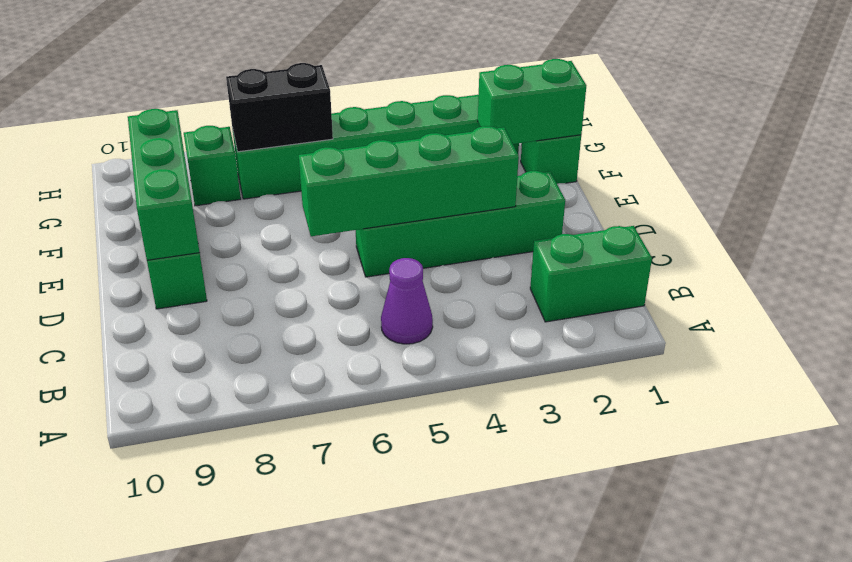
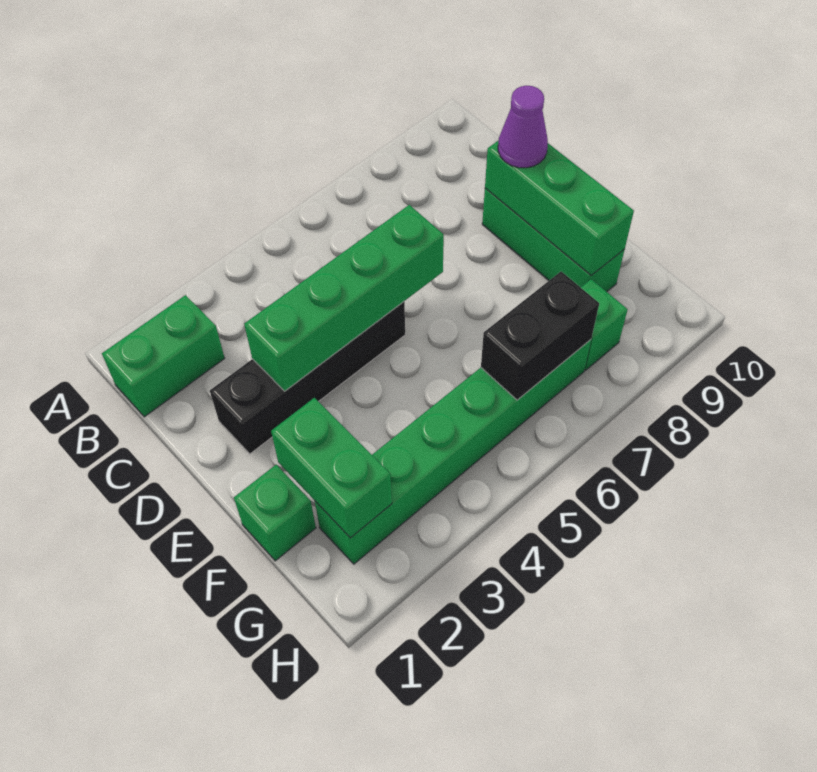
purple 1x1 cone [381,258,433,344] -> purple 1x1 cone moved to [498,86,548,168]
green 1x4 brick [356,171,565,277] -> black 1x4 brick [210,302,405,454]
green 1x2 brick [478,59,586,144] -> green 1x2 brick turned to [271,398,392,538]

